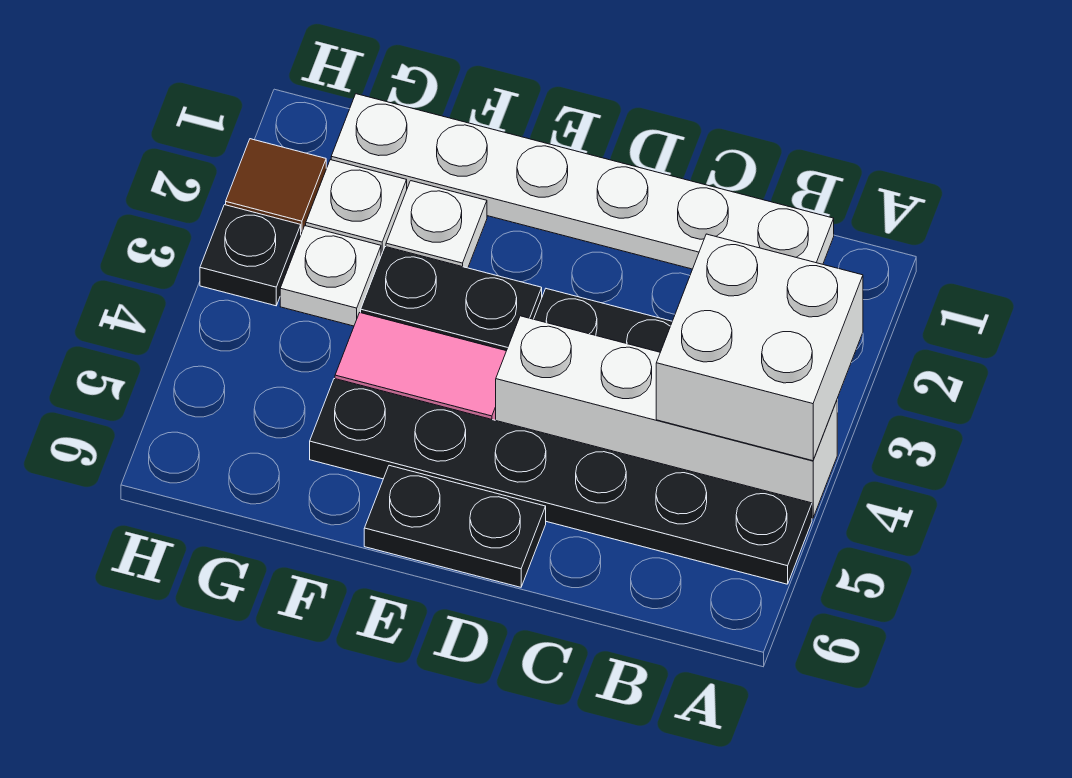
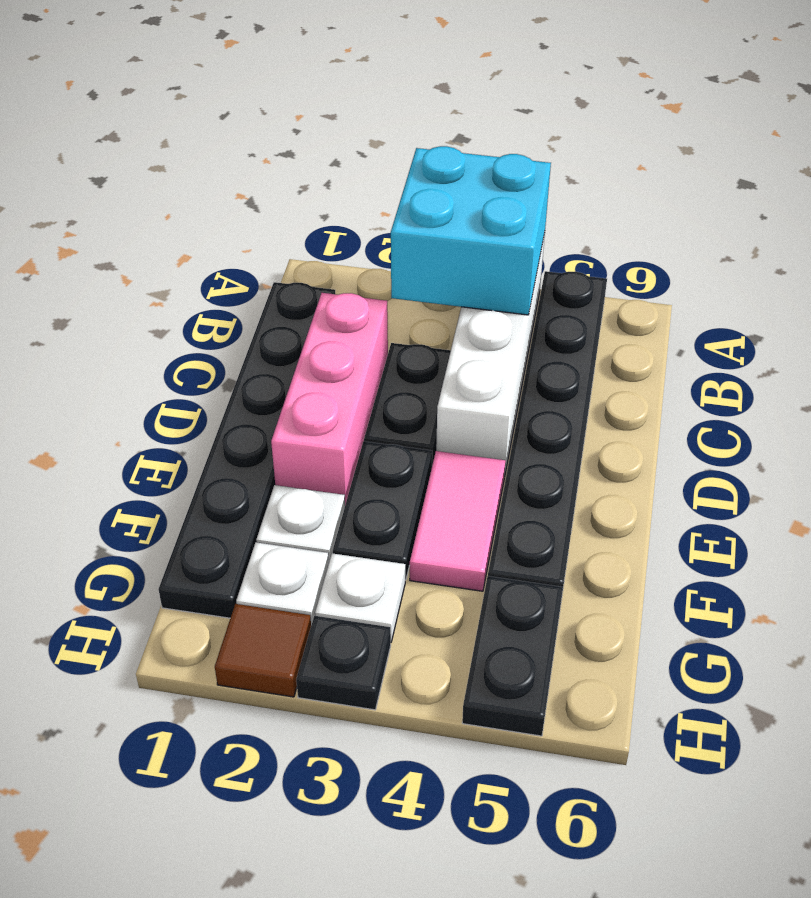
white 2x2 brick [656,234,863,461] -> cyan 2x2 brick [391,146,551,315]
white 1x6 plate [331,94,834,269] -> black 1x6 plate [158,282,335,618]
none -> pink 1x3 brick [271,293,388,505]
black 1x2 plate [364,465,546,587] -> black 1x2 plate moved to [462,576,563,736]

